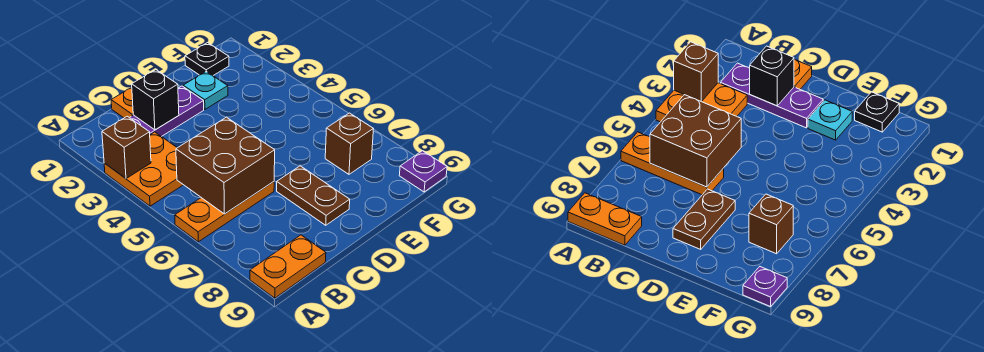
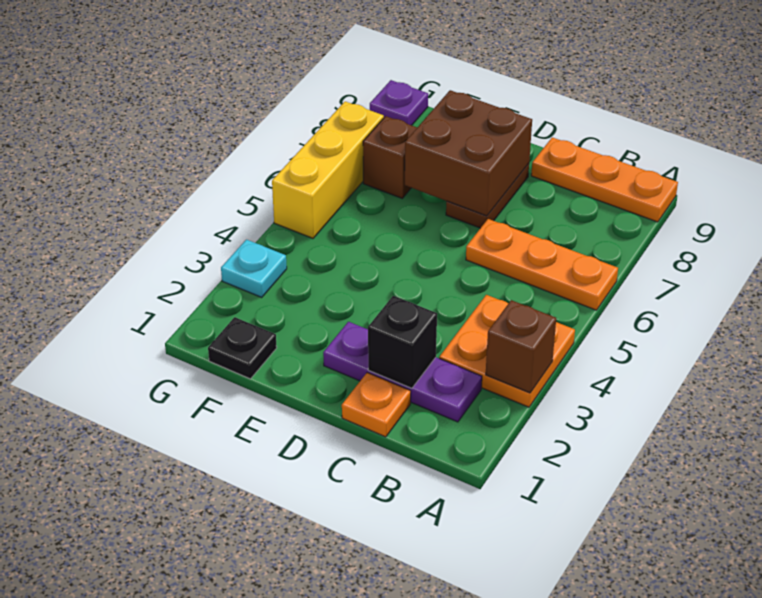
orange 1x2 plate [250,235,326,298] -> orange 1x3 plate [531,137,678,222]
brown 2x2 brick [176,117,275,214] -> brown 2x2 brick moved to [405,90,532,216]
cyan 1x1 plate [183,72,228,109] -> cyan 1x1 plate moved to [221,240,287,297]
none -> yellow 1x3 brick [272,101,384,238]

